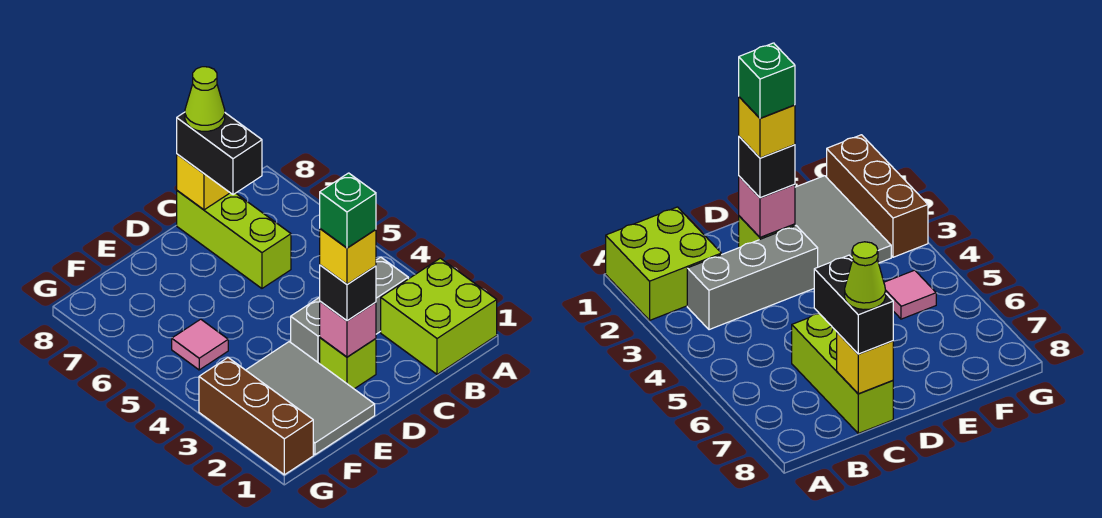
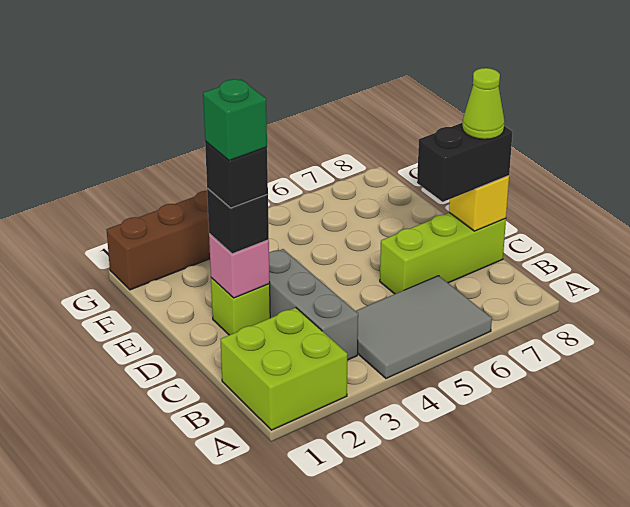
yellow 1x1 brick [320,229,376,284] -> black 1x1 brick [205,141,268,208]
grey 2x3 tile [246,342,375,455] -> grey 2x3 tile moved to [356,276,492,378]
pink 1x1 tile [172,319,228,370] -> none

